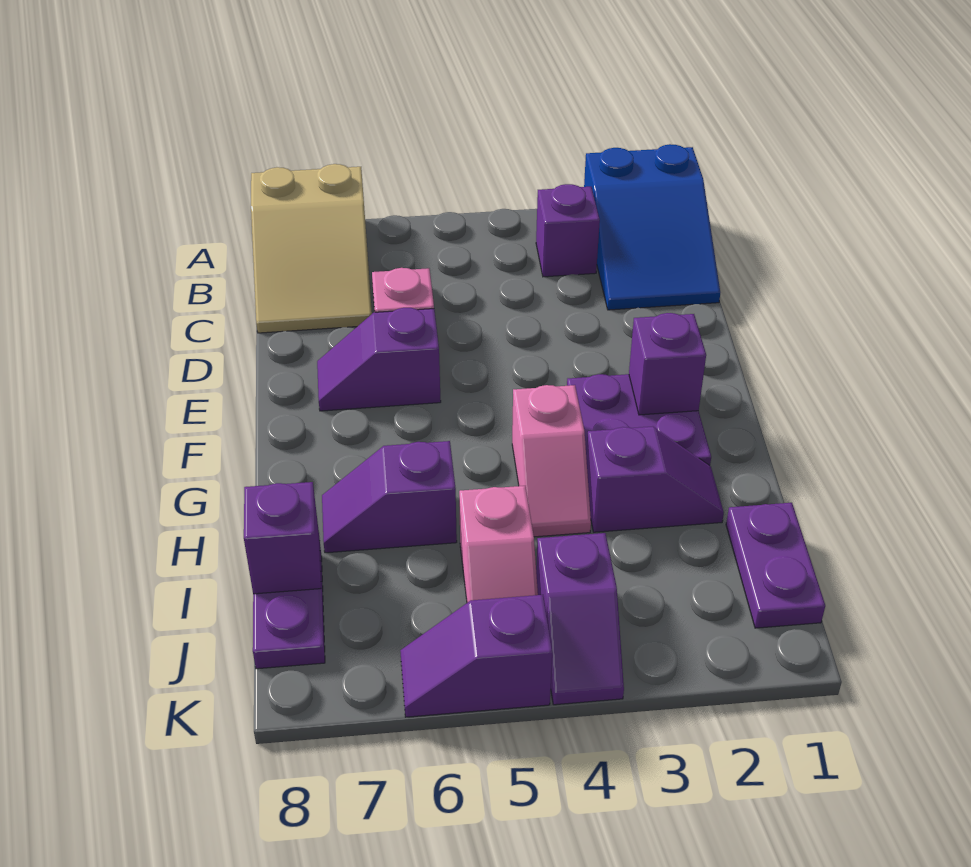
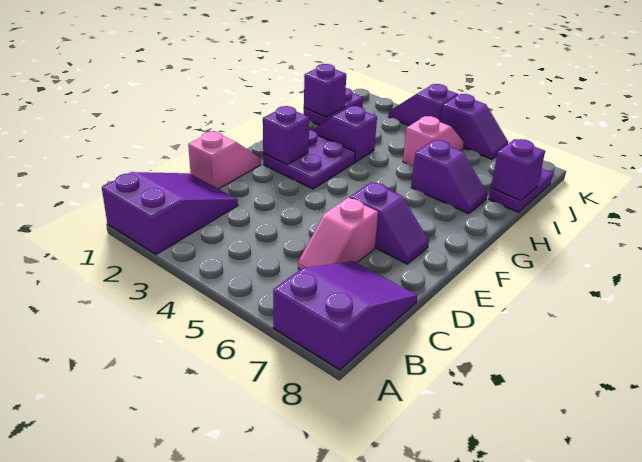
blue 2x3 slope [584,144,720,310] -> purple 2x3 slope [102,172,238,254]
tan 2x3 slope [251,164,372,333] -> purple 2x3 slope [273,261,417,370]
purple 1x1 brick [536,184,600,277] -> purple 1x1 brick moved to [304,64,346,117]
pink 1x2 slope [512,385,591,537] -> pink 1x2 slope moved to [188,131,261,189]
purple 1x2 slope [536,533,624,705] -> purple 1x2 slope turned to [388,84,458,126]

